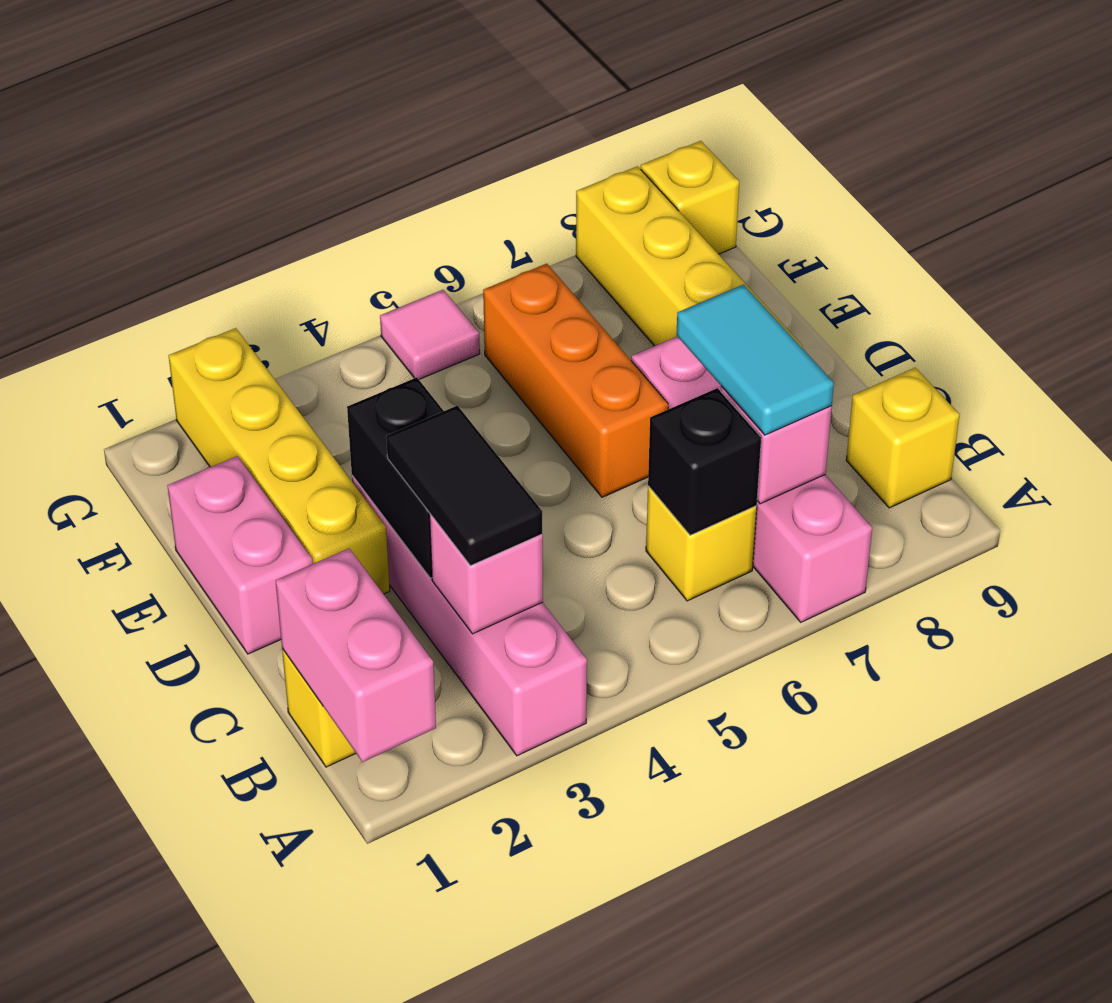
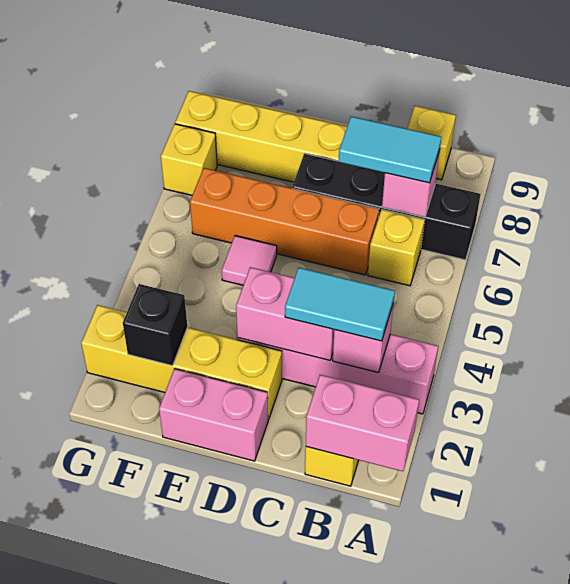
pink 1x4 brick [631,336,872,622] -> black 1x4 brick [292,154,480,260]
black 1x2 tile [386,406,543,566] -> cyan 1x2 tile [285,268,395,341]
black 1x1 brick [648,388,761,535] -> black 1x1 brick moved to [123,284,187,366]
black 1x2 brick [347,377,443,578] -> pink 1x2 brick [236,267,334,360]
orange 1x3 brick [483,264,668,497] -> orange 1x4 brick [190,168,379,275]
pink 1x1 tile [380,290,480,379] -> pink 1x1 tile moved to [222,236,277,285]
yellow 1x1 brick [641,141,739,254] -> yellow 1x1 brick moved to [161,124,217,195]

